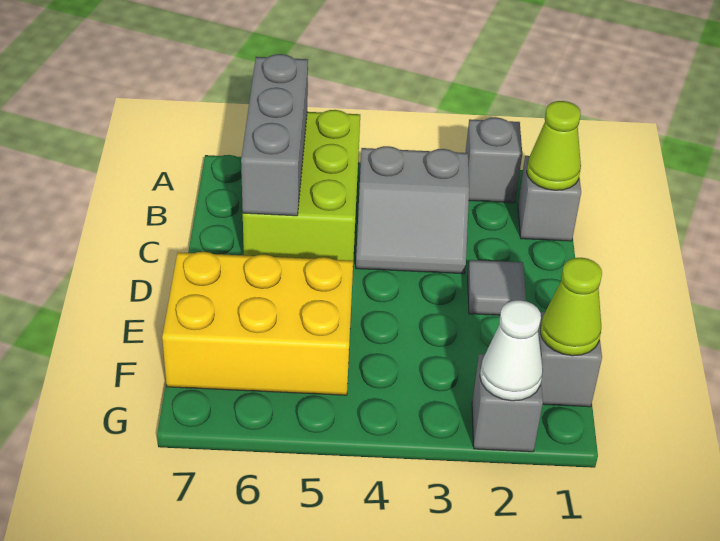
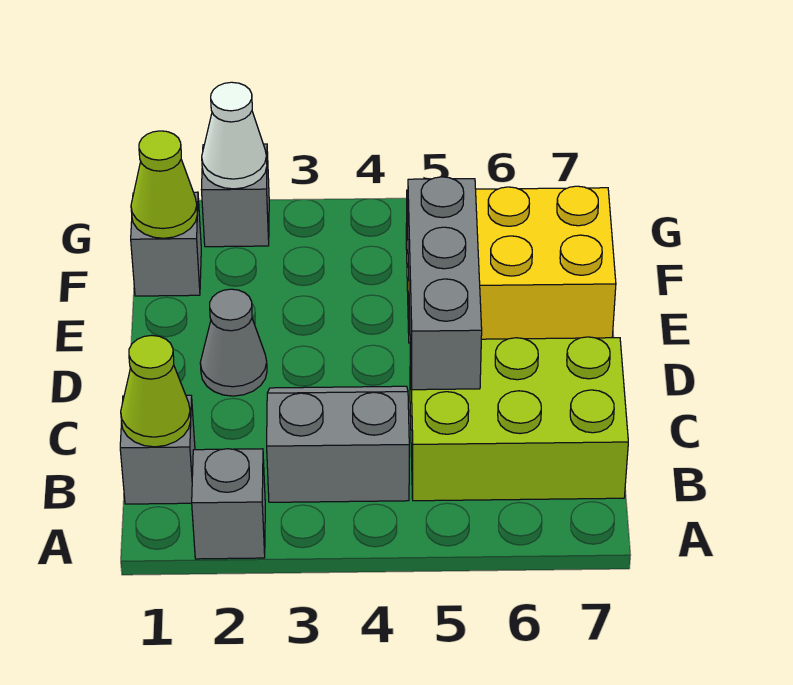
lime 2x3 brick [243,110,360,261] -> lime 2x3 brick turned to [410,337,628,501]
grey 1x3 brick [241,54,308,216] -> grey 1x3 brick moved to [408,177,482,390]
grey 1x1 tile [468,260,526,315] -> grey 1x1 cone [200,289,267,396]

